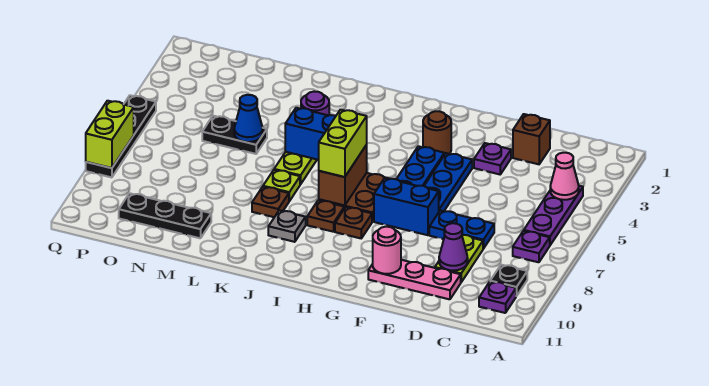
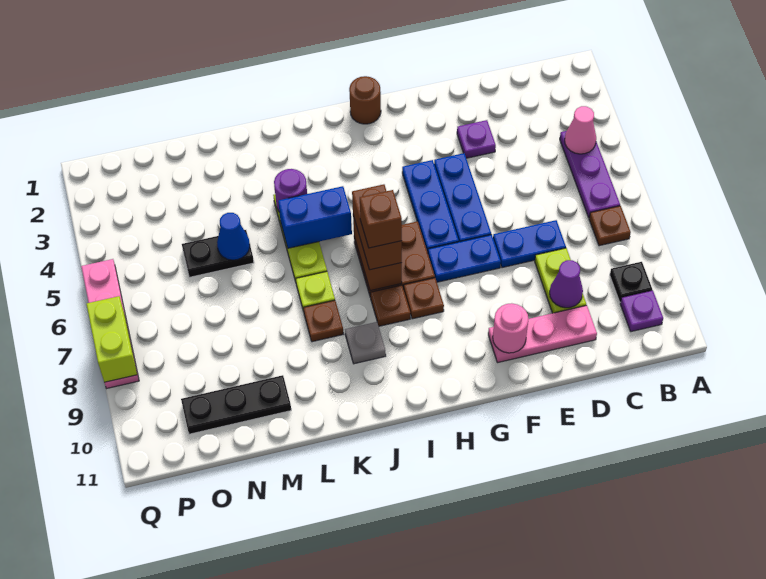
purple 1x1 plate [513,231,550,262] -> brown 1x1 plate [589,206,631,246]
brown 1x1 brick [513,114,550,164] -> brown 1x1 brick moved to [360,190,402,248]
blue 1x2 brick [374,178,439,235] -> blue 1x2 plate [428,235,501,282]
brown 1x1 round brick [423,111,451,155] -> brown 1x1 round brick moved to [349,76,381,124]
lime 1x2 brick [319,110,367,177] -> brown 1x2 brick [352,184,402,270]
black 1x4 plate [86,95,156,177] -> pink 1x4 plate [81,259,139,389]

